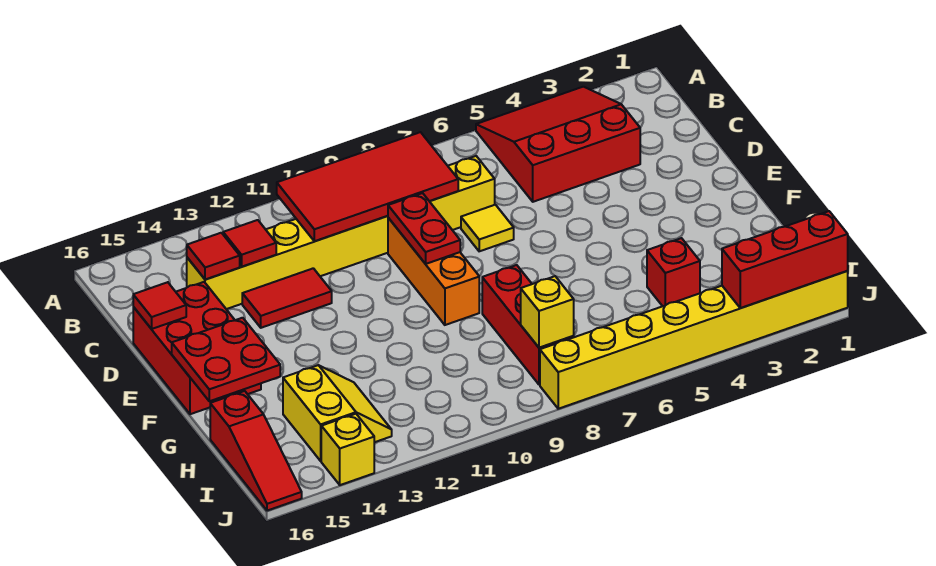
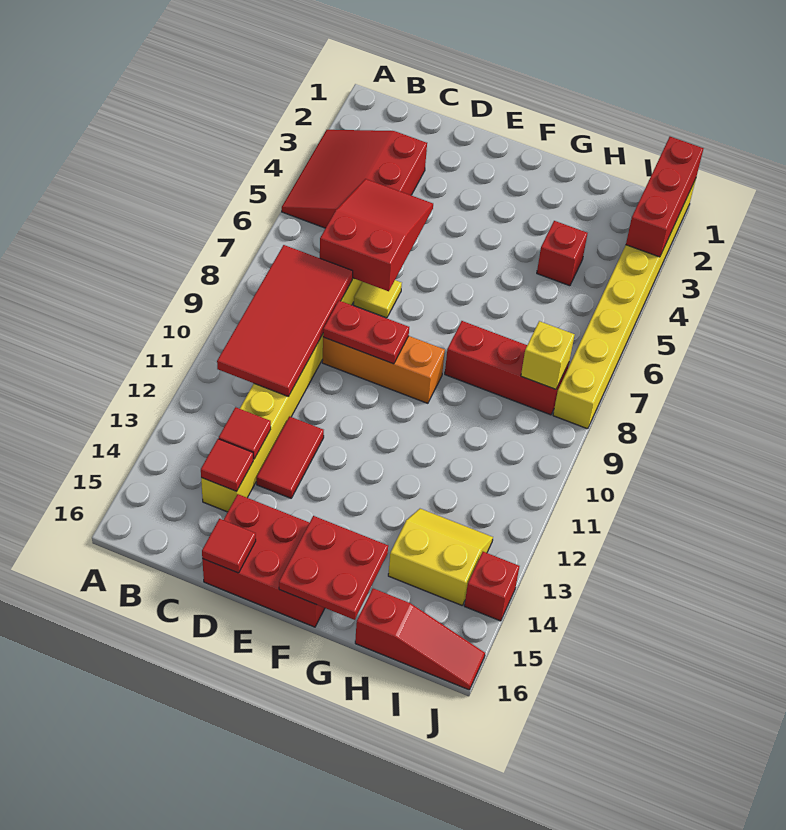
none -> red 2x3 slope [320,179,433,291]
yellow 1x1 brick [321,414,374,485] -> red 1x1 brick [464,552,519,621]

